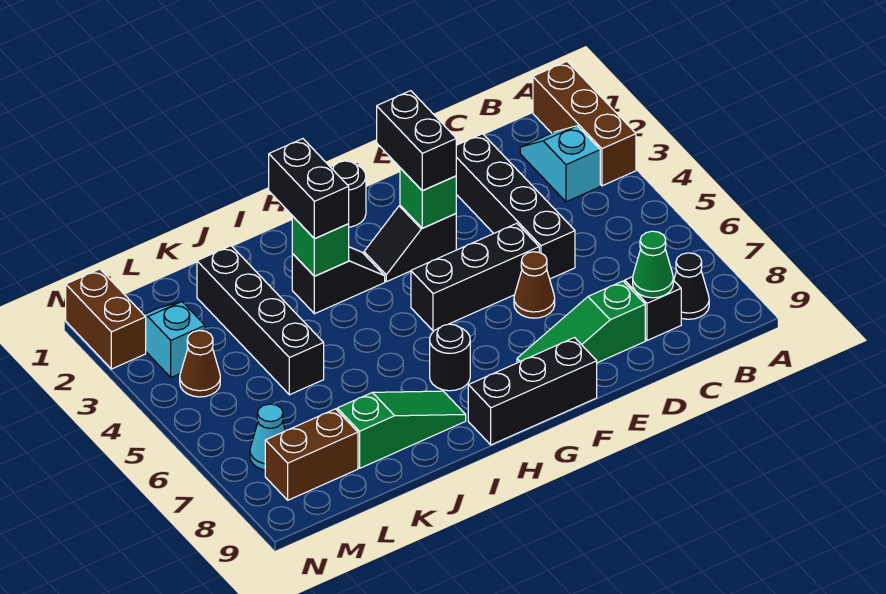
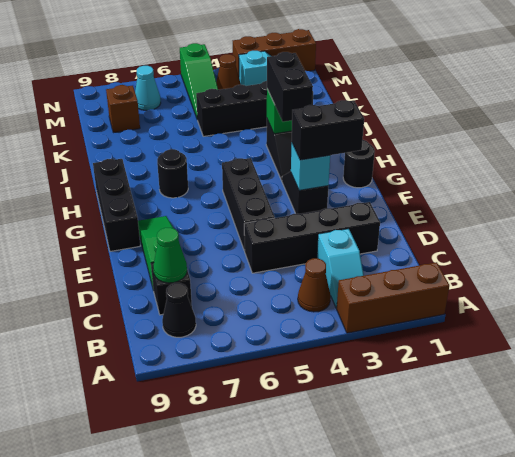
cyan 1x2 slope [520,126,600,202] -> cyan 1x2 slope turned to [317,229,364,308]
brown 1x1 cone [514,252,555,318] -> brown 1x1 cone moved to [298,258,331,312]
green 1x1 brick [400,168,456,228] -> cyan 1x1 brick [291,144,330,190]
black 1x2 brick [269,139,349,239] -> black 1x2 brick turned to [267,52,313,122]
green 1x3 slope [337,391,466,468] -> green 1x3 slope moved to [180,43,218,118]
brown 1x2 brick [265,409,358,500] -> brown 1x1 brick [106,85,140,133]
brown 1x2 brick [66,269,146,369] -> brown 1x3 brick [233,29,316,75]

